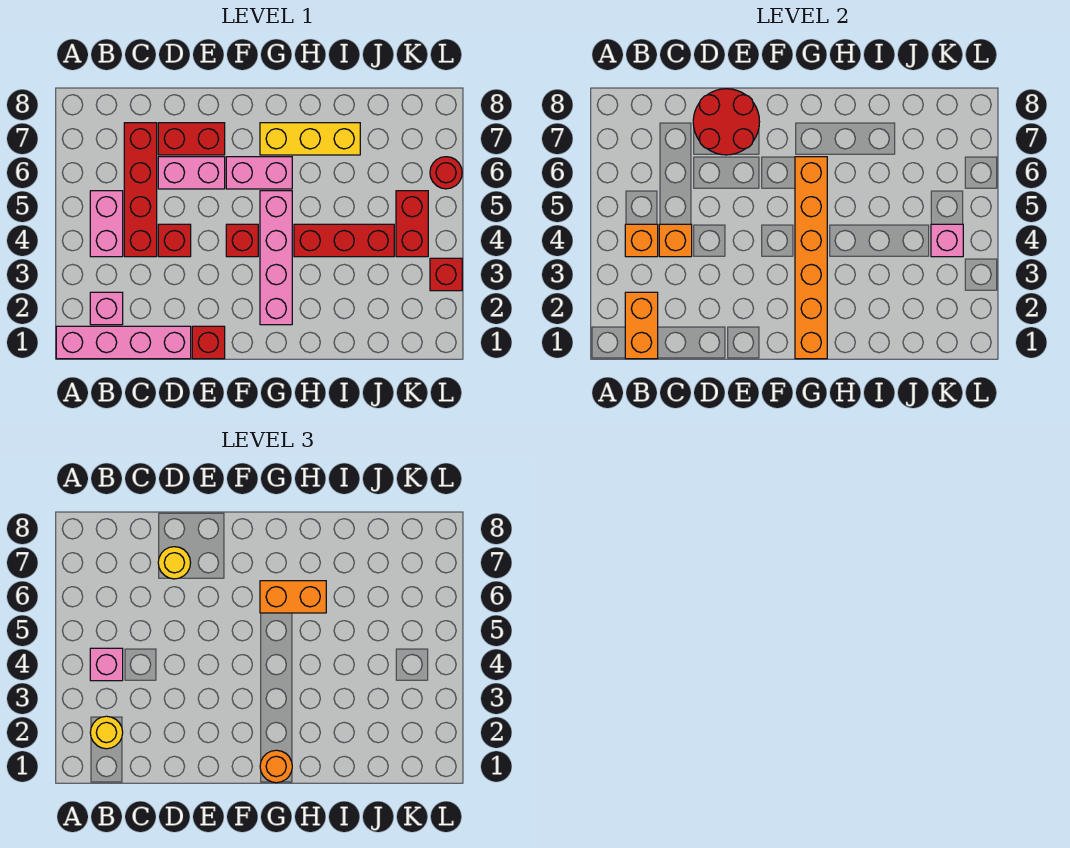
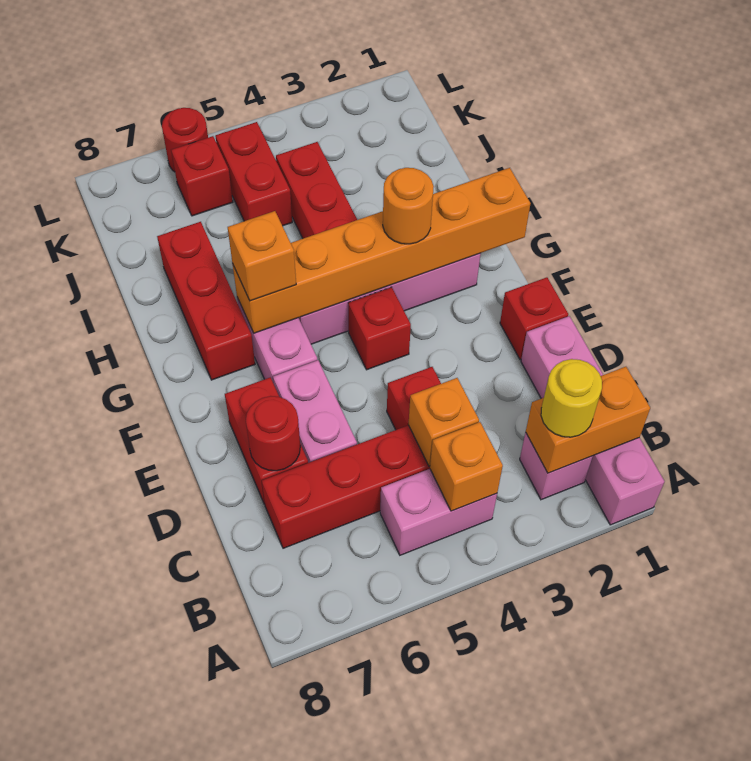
pink 1x1 brick [90,648,123,681] -> none
red 2x2 round brick [693,89,760,155] -> red 1x1 round brick [246,396,300,471]
yellow 1x1 round brick [158,547,191,579] -> none
orange 1x1 round brick [260,750,292,783] -> orange 1x1 round brick moved to [383,168,434,244]
orange 1x2 brick [260,581,326,613] -> orange 1x1 brick [228,211,296,301]
yellow 1x3 brick [260,123,360,155] -> red 1x3 brick [157,222,255,380]
red 1x2 brick [396,191,428,257] -> red 1x2 brick turned to [215,122,292,226]
pink 1x1 brick [931,224,963,257] -> none
red 1x1 brick [430,258,462,291] -> red 1x1 brick moved to [171,136,233,216]

